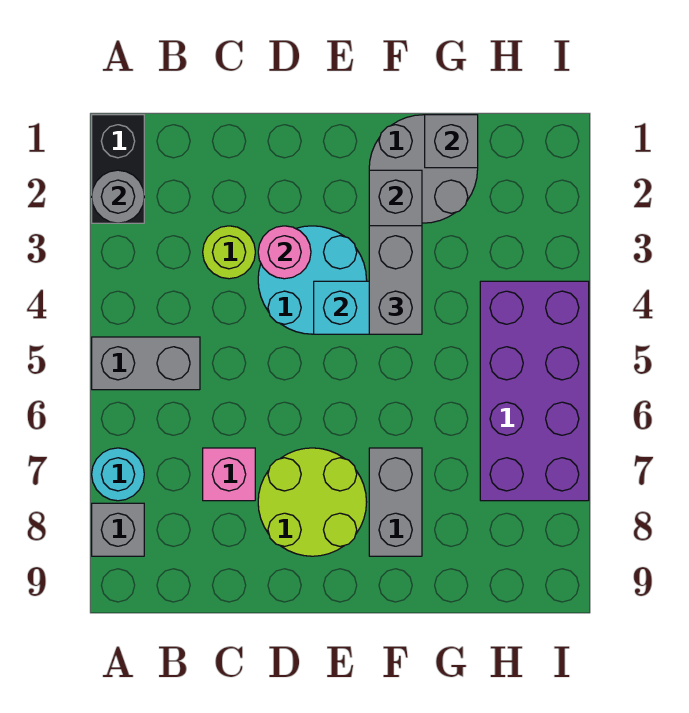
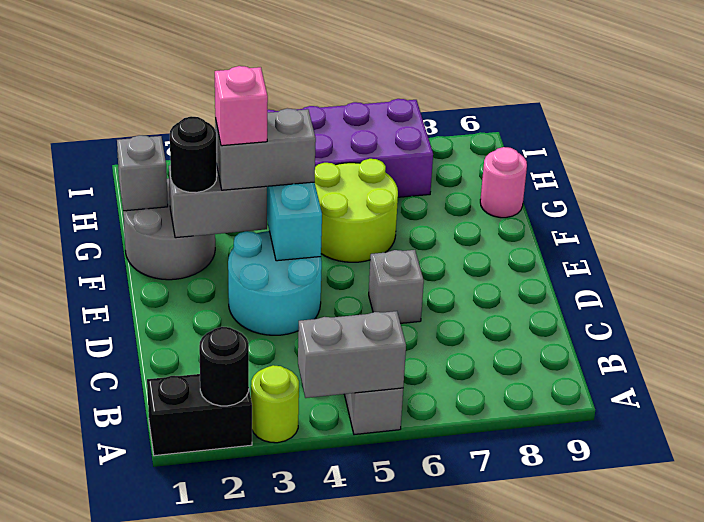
grey 1x1 round brick [92,170,144,223] -> black 1x1 round brick [199,327,249,406]
cyan 1x1 round brick [92,448,144,501] -> none
grey 1x1 brick [92,503,144,556] -> grey 1x1 brick moved to [369,250,424,323]
lime 1x1 round brick [203,226,255,279] -> lime 1x1 round brick moved to [251,365,299,443]
pink 1x1 brick [203,448,255,501] -> pink 1x1 brick moved to [215,66,268,146]
pink 1x1 round brick [258,226,311,279] -> pink 1x1 round brick moved to [480,147,527,218]
lime 2x2 round brick [258,448,367,556] -> lime 2x2 round brick moved to [314,159,398,262]
none -> black 1x1 round brick [170,116,217,193]
grey 1x2 brick [369,448,422,556] -> grey 1x2 brick moved to [298,311,406,398]

